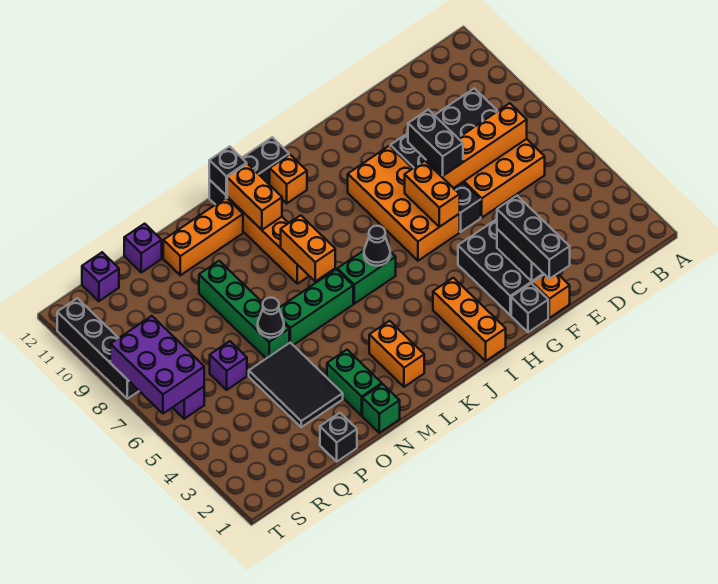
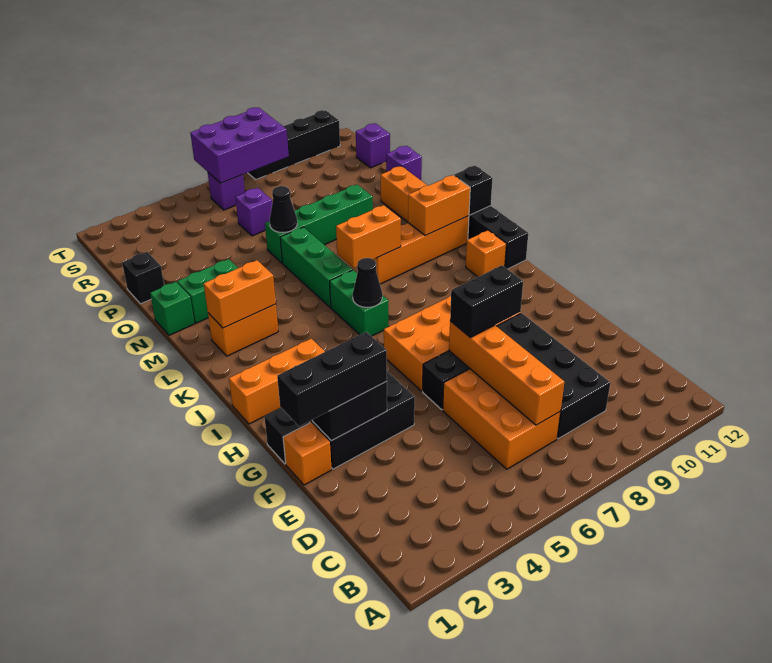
orange 1x2 brick [405,161,460,227] -> orange 1x2 brick moved to [204,260,276,328]
black 2x3 tile [249,343,343,427] -> none

